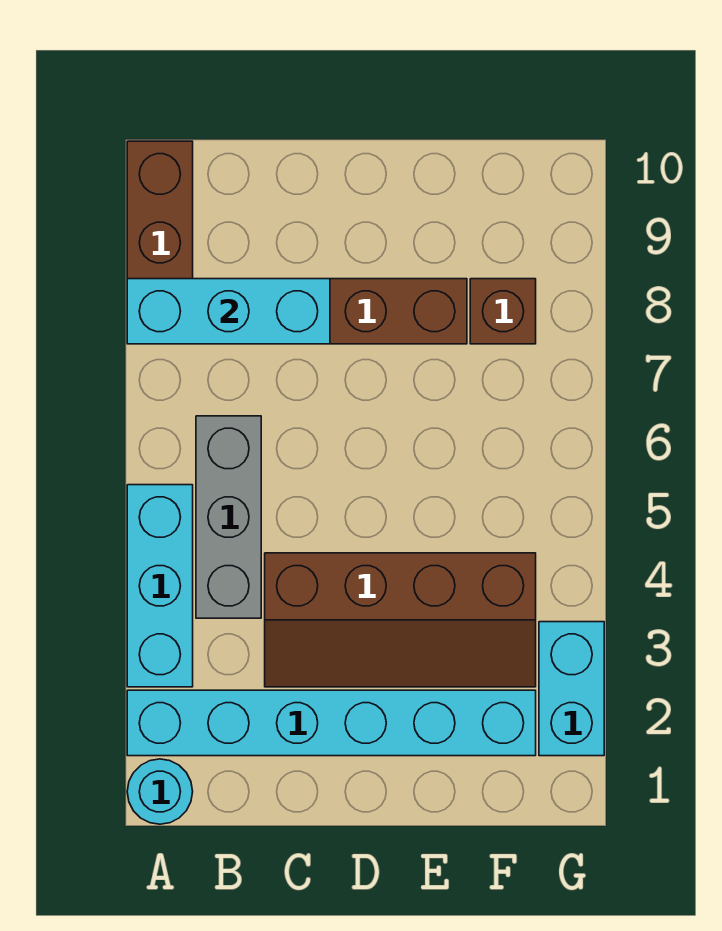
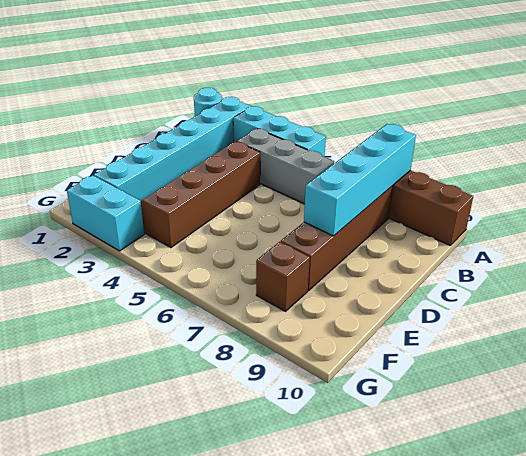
cyan 1x3 brick [127,279,330,344] -> cyan 1x4 brick [304,124,416,236]

